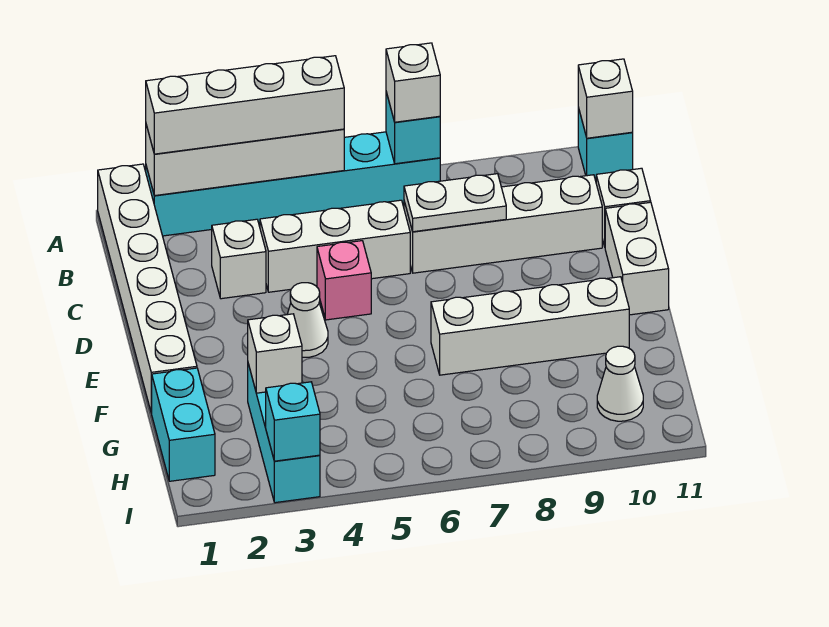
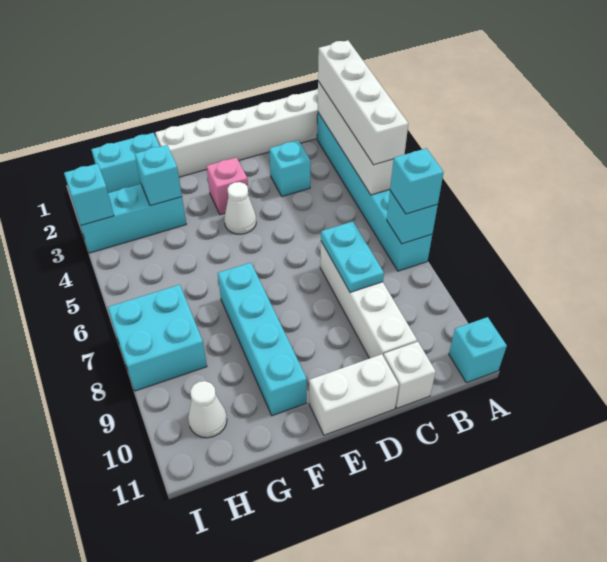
white 1x1 brick [386,43,440,122] -> cyan 1x1 brick [390,148,444,214]
white 1x1 brick [578,59,633,138] -> none
white 1x1 brick [212,219,266,299] -> cyan 1x1 brick [269,140,311,196]
white 1x3 brick [260,200,410,292] -> none
white 1x2 plate [404,174,506,232] -> cyan 1x2 plate [321,221,384,292]
pink 1x1 brick [317,241,371,320] -> pink 1x1 brick moved to [207,157,249,215]
white 1x4 brick [431,277,629,375] -> cyan 1x4 brick [218,263,307,416]
white 1x1 brick [248,314,302,393] -> cyan 1x1 brick [135,145,182,206]
none -> cyan 2x2 brick [108,285,207,391]

